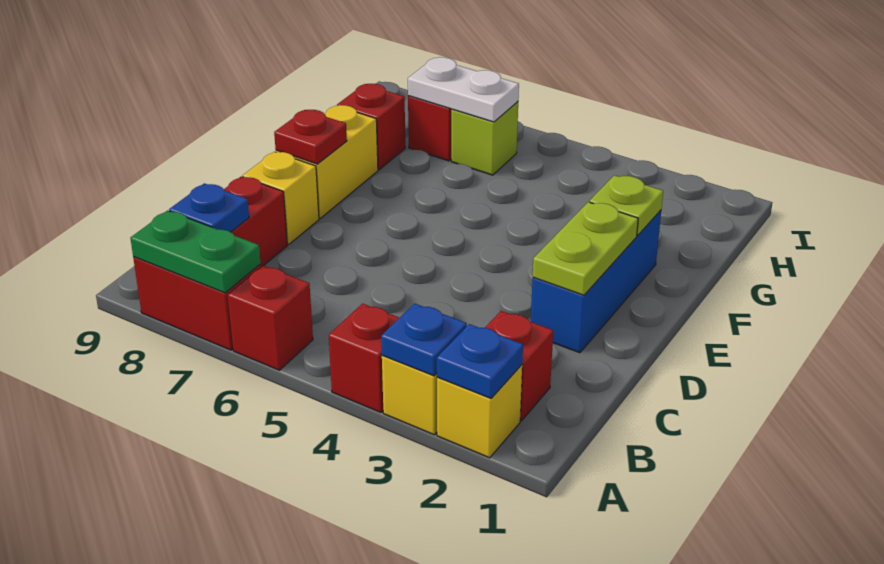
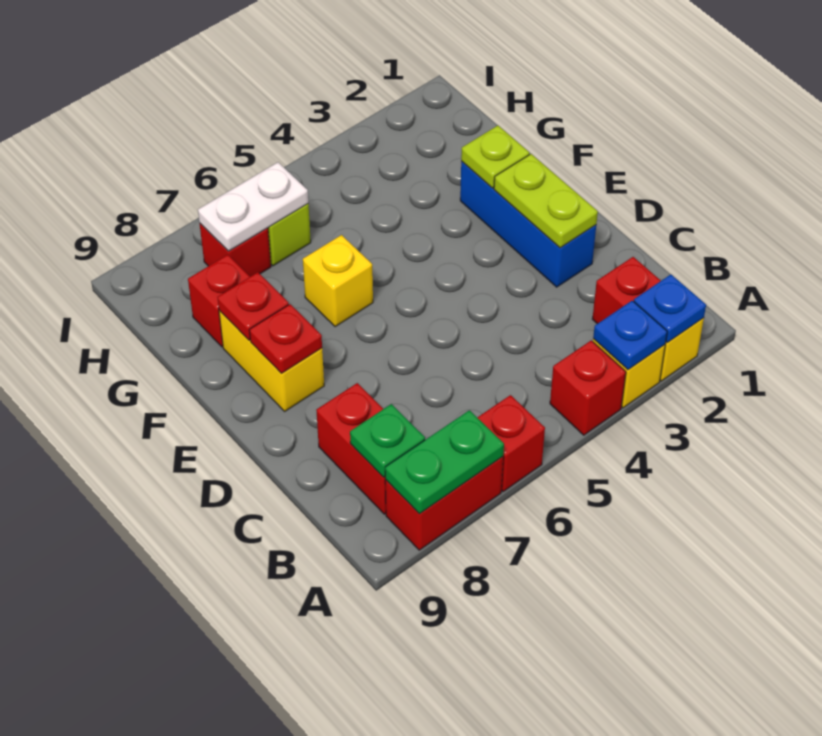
blue 1x1 plate [169,183,249,232] -> green 1x1 plate [350,404,425,477]
yellow 1x1 brick [243,152,319,244] -> yellow 1x1 brick moved to [303,235,373,327]
none -> red 1x1 plate [217,272,289,340]

